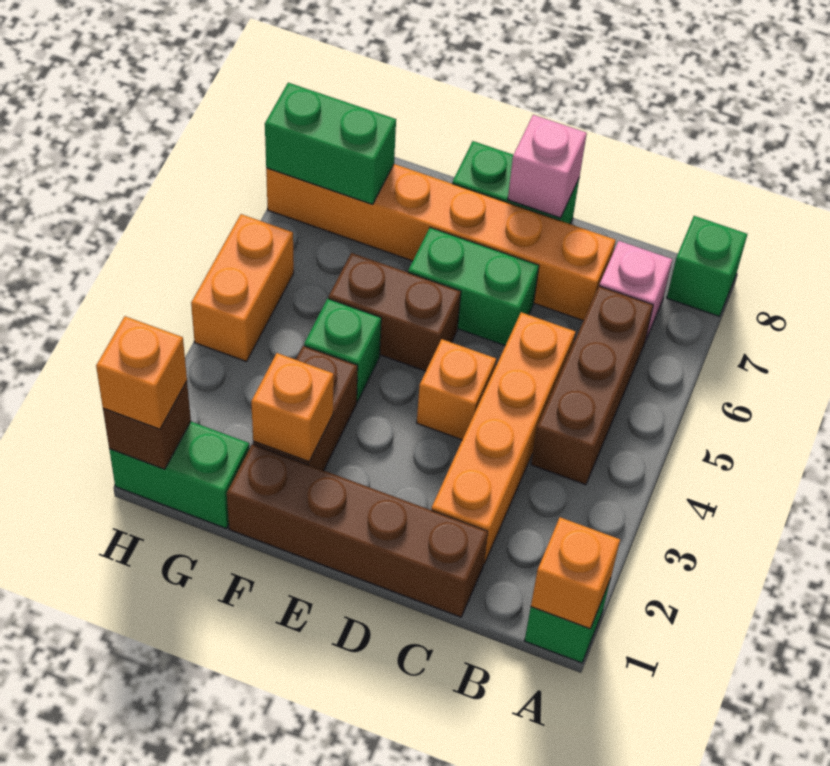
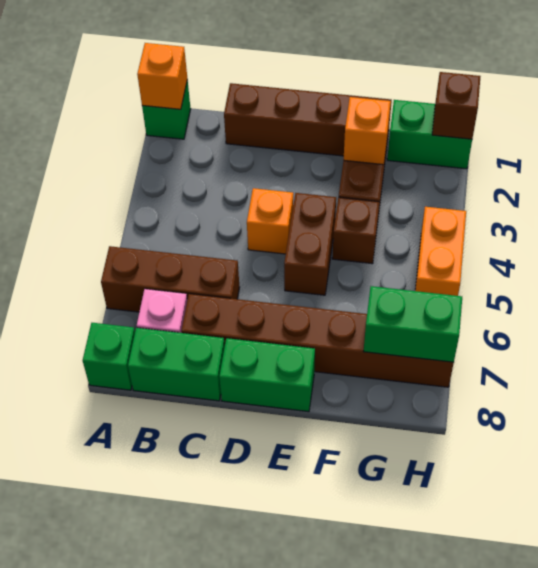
brown 1x3 brick [531,286,653,485] -> brown 1x3 brick turned to [101,246,240,312]
orange 1x4 brick [431,312,575,564] -> none
orange 1x6 brick [266,164,616,321] -> brown 1x6 brick [181,294,454,387]
green 1x2 brick [408,228,539,346] -> green 1x2 brick moved to [128,328,225,401]
pink 1x1 brick [508,115,587,218] -> none
brown 1x2 brick [329,253,461,371] -> brown 1x2 brick turned to [284,193,336,295]
green 1x1 brick [304,299,381,402] -> brown 1x1 brick [332,197,379,264]
orange 1x1 brick [96,316,187,429] -> none

